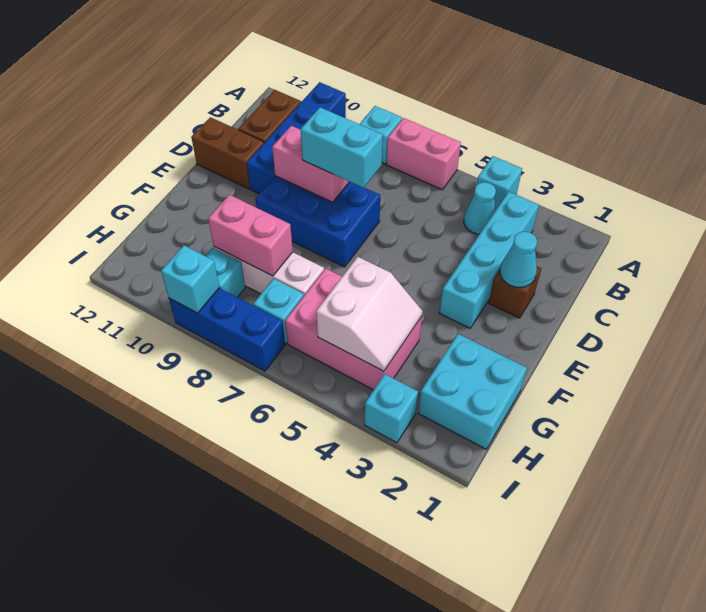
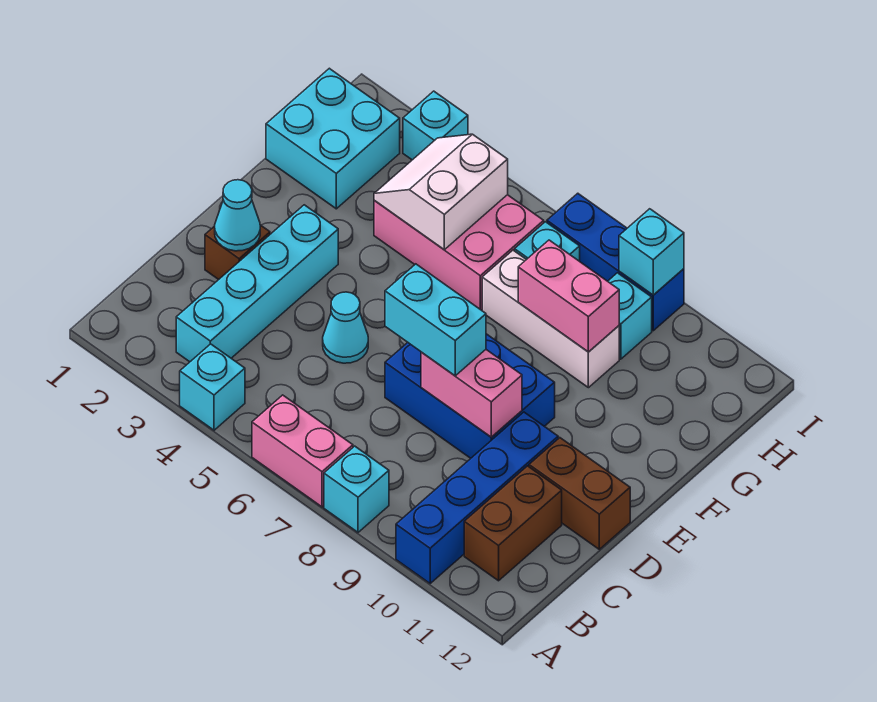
cyan 1x1 cone [464,182,496,234] -> cyan 1x1 cone moved to [323,292,368,363]

